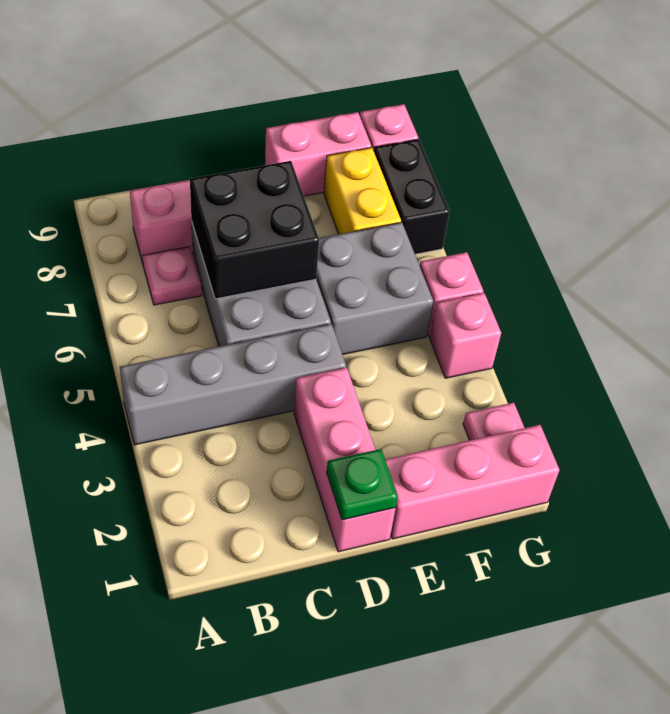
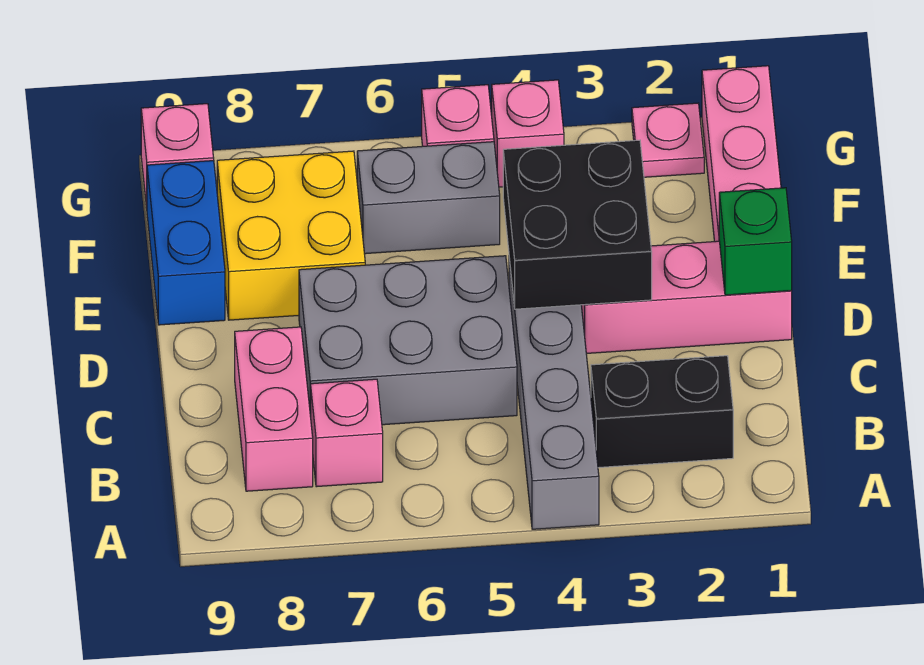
pink 1x1 plate [143,247,202,305] -> pink 1x1 brick [311,379,383,487]
black 2x2 brick [190,161,319,299] -> black 2x2 brick moved to [503,140,652,309]
green 1x1 plate [327,449,398,520] -> green 1x1 brick [719,188,792,295]
grey 2x2 brick [316,222,433,355] -> grey 1x2 brick [357,142,500,254]
pink 1x2 brick [265,112,371,196] -> blue 1x2 brick [147,161,225,325]
yellow 1x2 brick [324,148,401,234] -> yellow 2x2 brick [217,151,365,320]
black 1x2 brick [374,139,450,254] -> black 1x2 brick moved to [591,356,733,468]

